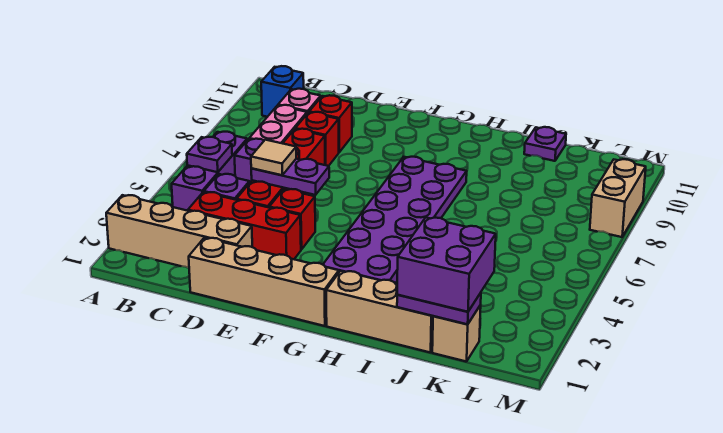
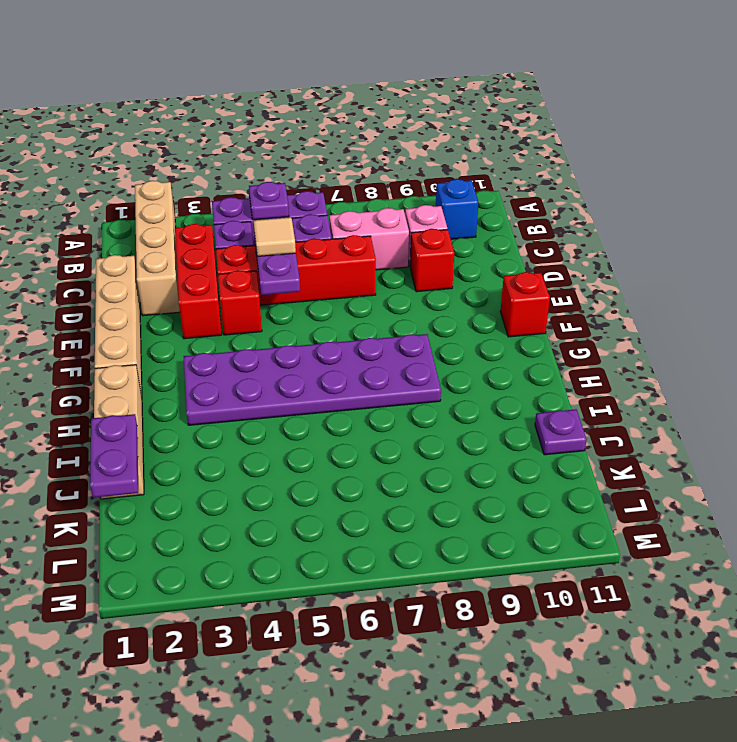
red 1x1 brick [295,112,339,166] -> red 1x1 brick moved to [500,272,550,337]
purple 2x2 brick [397,218,496,312] -> none
tan 1x1 brick [432,305,481,362] -> none
tan 1x2 brick [590,159,646,237] -> none

